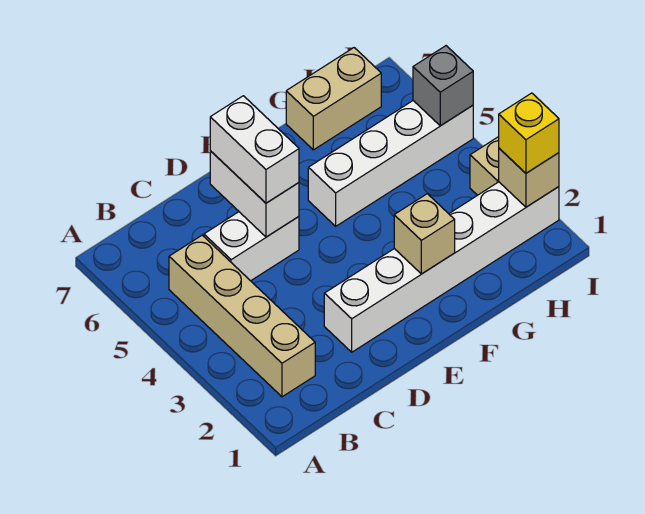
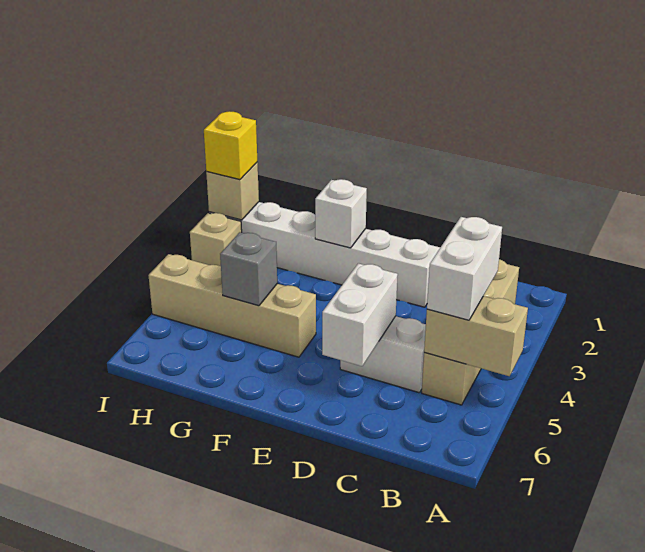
white 1x2 brick [210,96,299,203] -> white 1x2 brick moved to [427,217,502,320]
tan 1x1 brick [394,194,455,274] -> white 1x1 brick [315,179,367,248]
white 1x4 brick [308,101,473,226] -> tan 1x4 brick [148,254,316,357]
tan 1x2 brick [286,48,381,150] -> tan 1x2 brick moved to [424,296,528,376]
grey 1x1 brick [413,46,473,126] -> grey 1x1 brick moved to [220,232,277,306]

